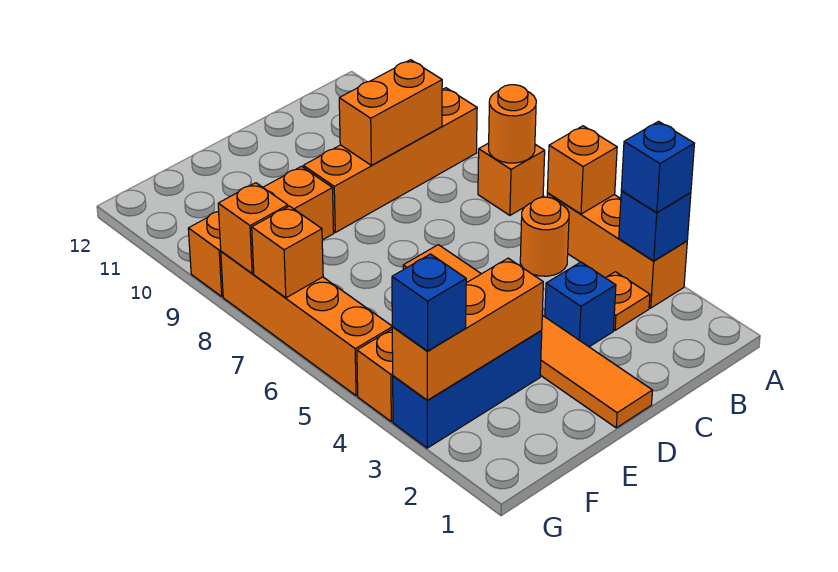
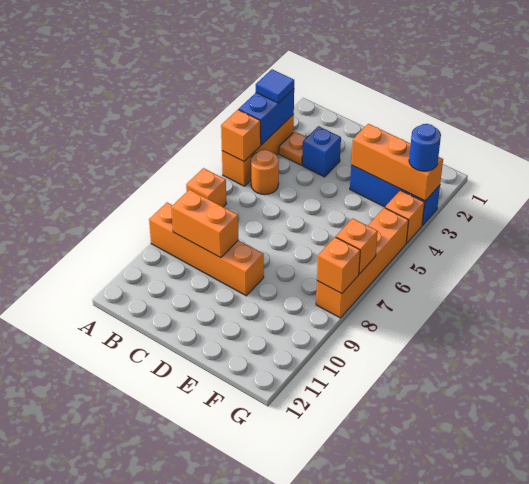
blue 1x1 brick [619,191,691,261] -> blue 1x2 brick [239,89,294,145]
blue 1x1 brick [621,121,694,213] -> blue 1x1 tile [256,69,294,103]
orange 1x1 round brick [489,85,536,163] -> none
orange 1x6 tile [403,245,652,428] -> none
orange 1x3 brick [188,166,334,296] -> none
blue 1x1 brick [392,254,466,351] -> blue 1x1 round brick [409,124,441,171]

